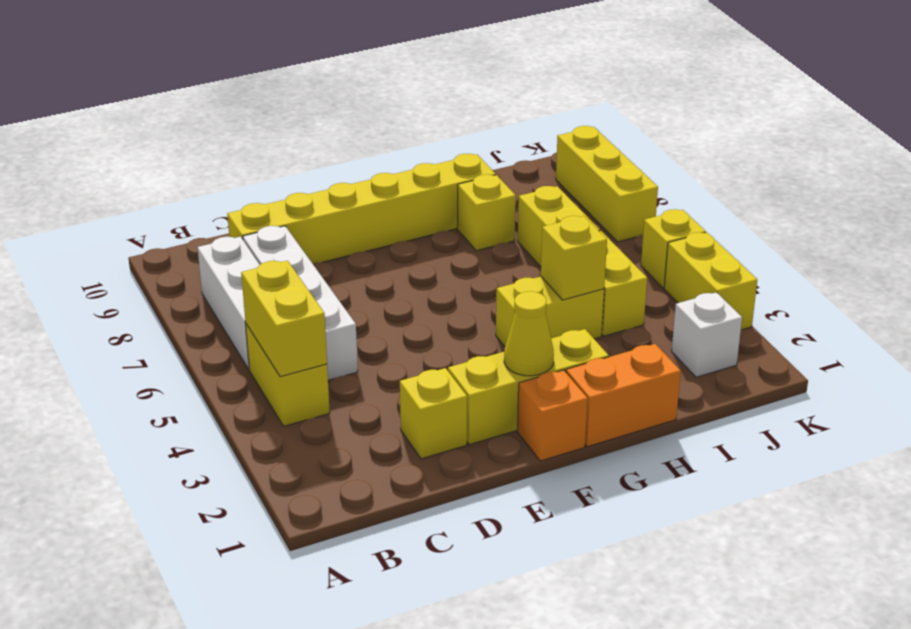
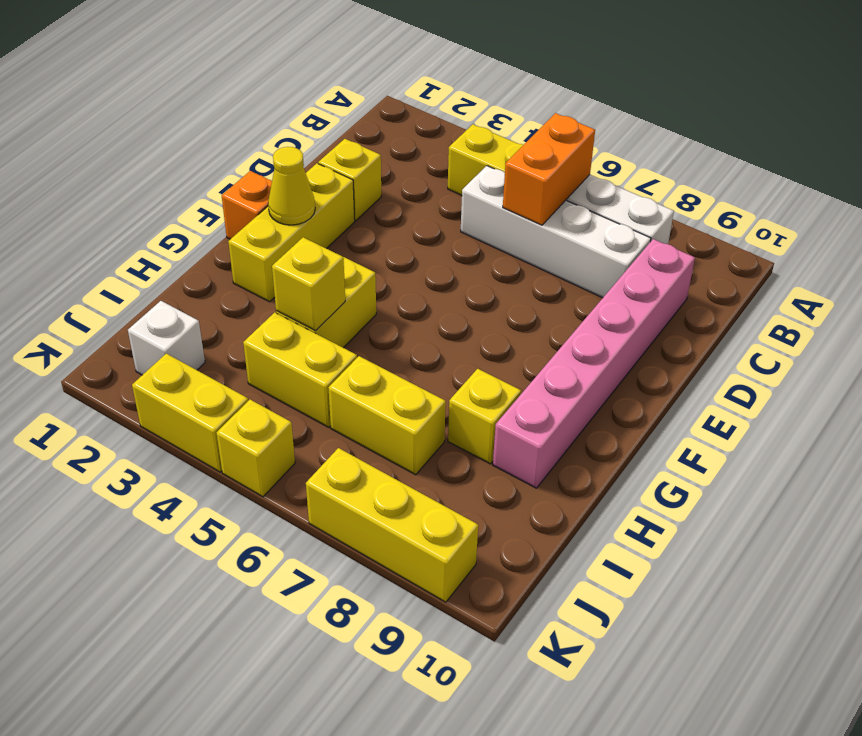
yellow 1x2 brick [241,261,327,377] -> none
yellow 1x6 brick [227,154,496,263] -> pink 1x6 brick [493,239,695,488]
orange 1x2 brick [566,344,681,447] -> orange 1x2 brick moved to [503,113,595,225]

